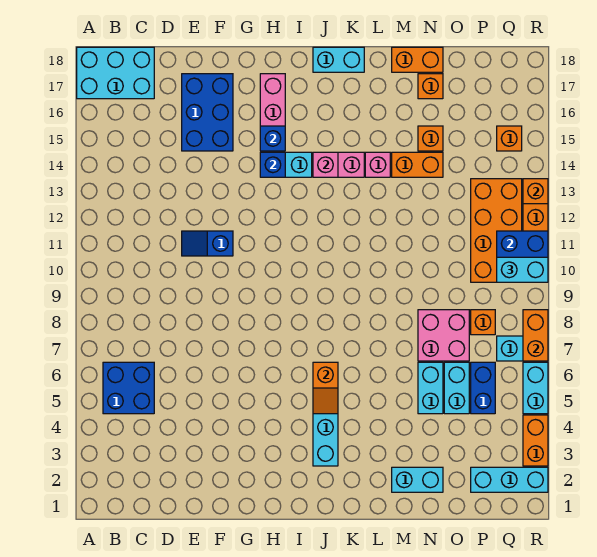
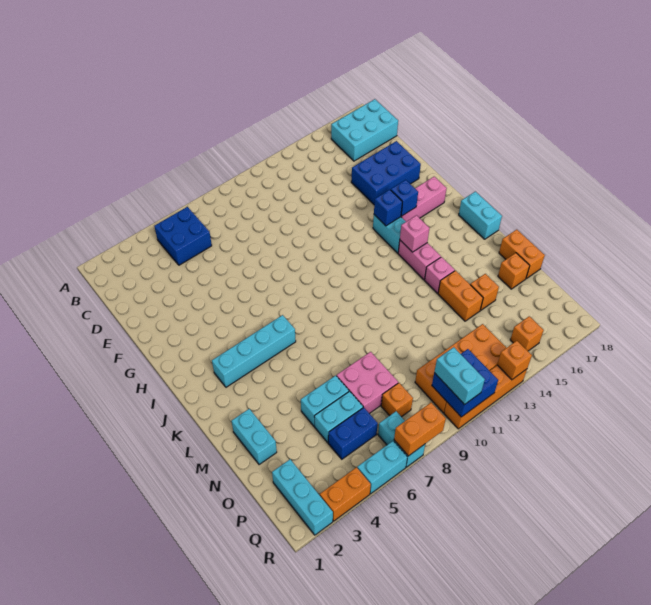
cyan 2x3 brick [77,47,154,99] -> cyan 2x3 brick turned to [331,99,398,161]
blue 1x2 slope [182,231,233,256] -> none
orange 1x2 slope [313,362,338,414] -> none

